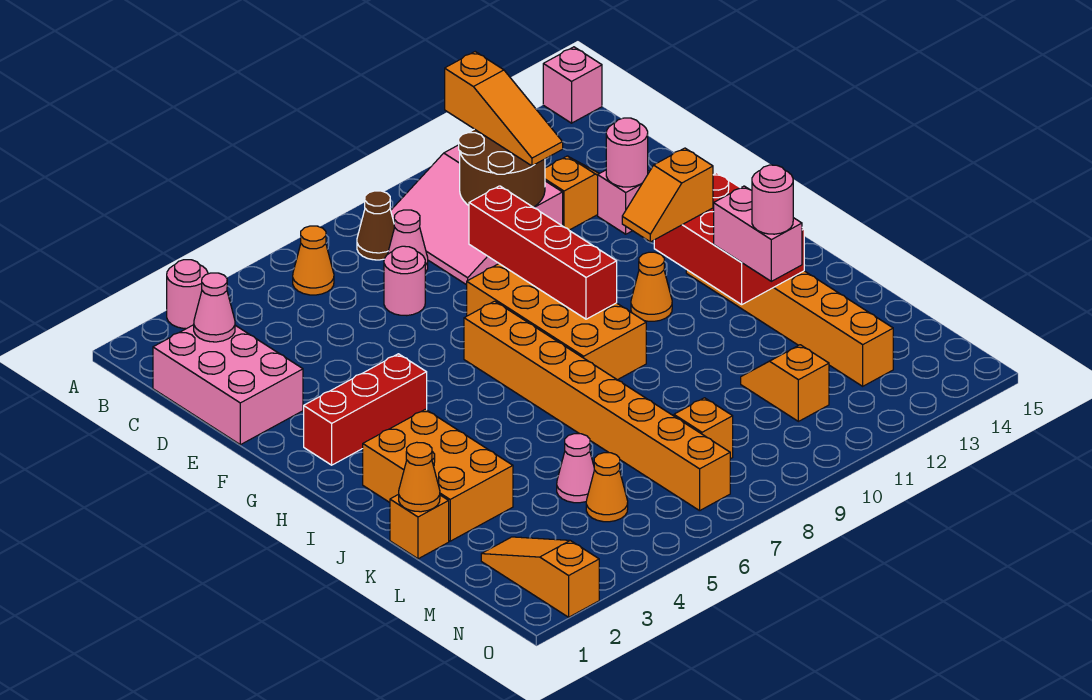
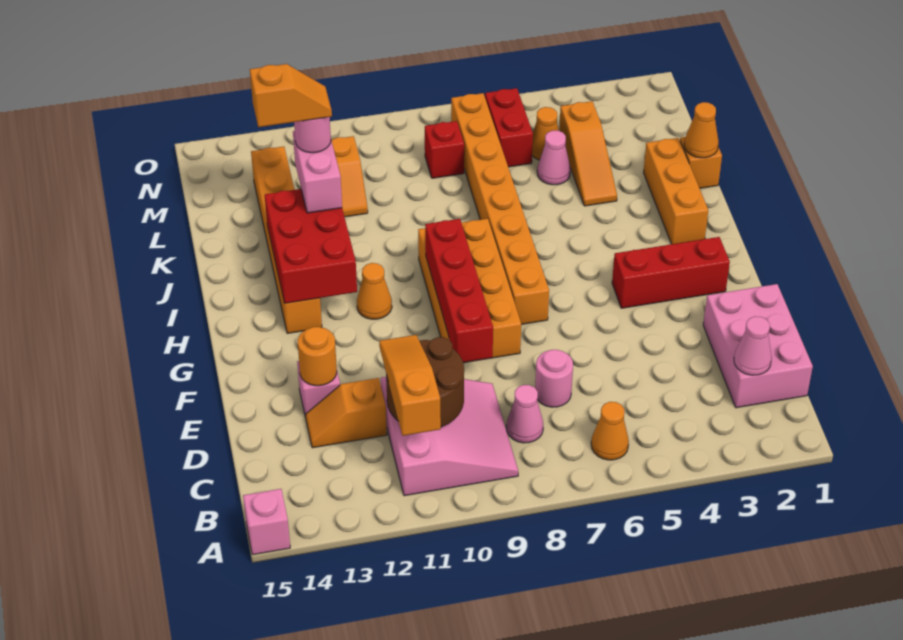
pink 1x1 round brick [167,260,208,329] -> none
brown 1x1 cone [357,191,395,260] -> none
pink 1x1 round brick [606,118,648,187] -> orange 1x1 round brick [298,327,337,386]
orange 1x2 slope [622,148,713,242] -> orange 1x2 slope moved to [250,64,332,127]
orange 2x3 brick [363,409,513,541] -> orange 1x3 brick [643,138,708,244]
orange 1x3 slope [481,537,599,617] -> orange 1x3 slope moved to [559,101,617,206]
none -> red 1x2 brick [485,88,533,167]
orange 1x1 brick [674,398,733,459] -> red 1x1 brick [425,121,464,178]

